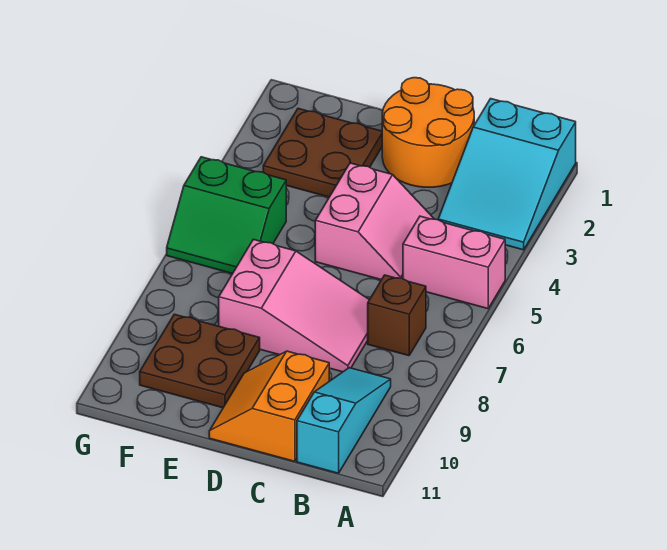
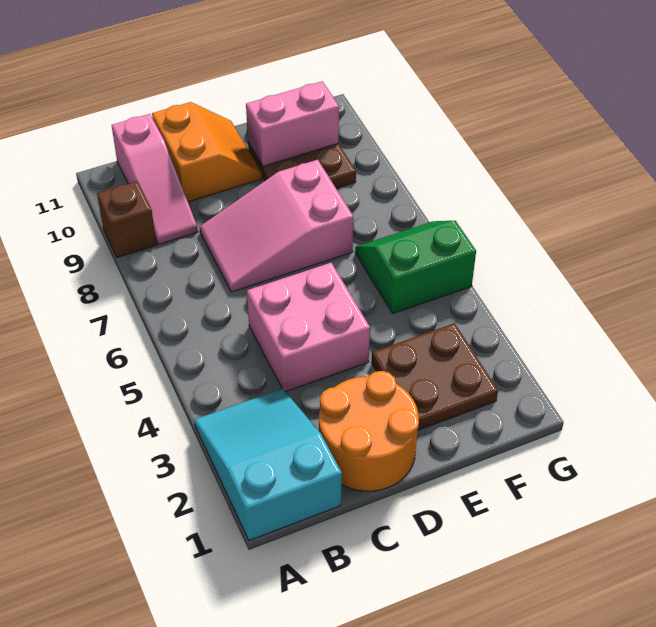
pink 1x2 brick [403,216,505,309] -> pink 1x2 brick moved to [246,81,339,166]
brown 1x1 brick [368,275,426,356] -> brown 1x1 brick moved to [97,181,156,258]
cyan 1x3 slope [297,368,391,473] -> pink 1x3 slope [112,114,198,244]
pink 2x2 slope [315,163,434,280] -> pink 2x2 brick [247,263,370,392]

